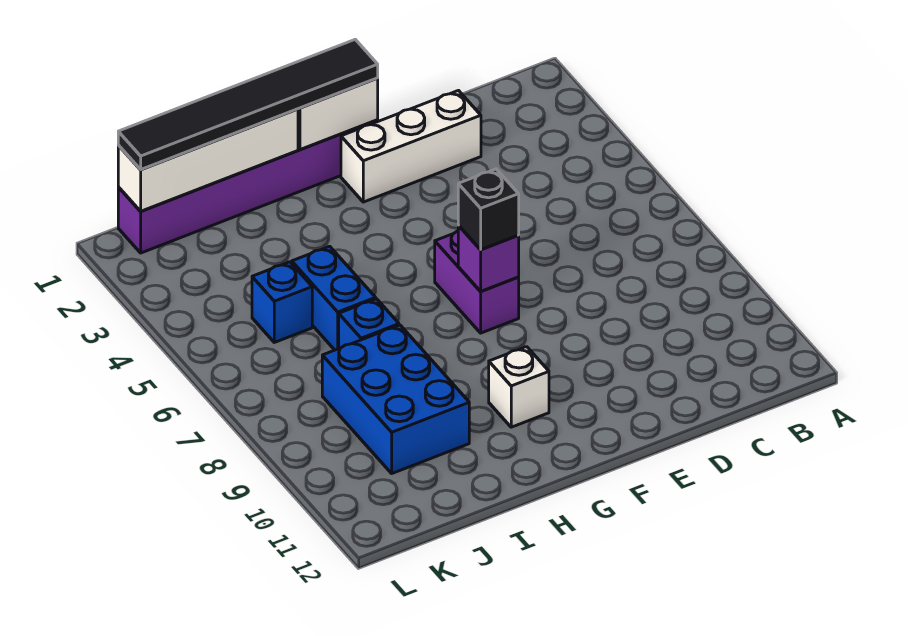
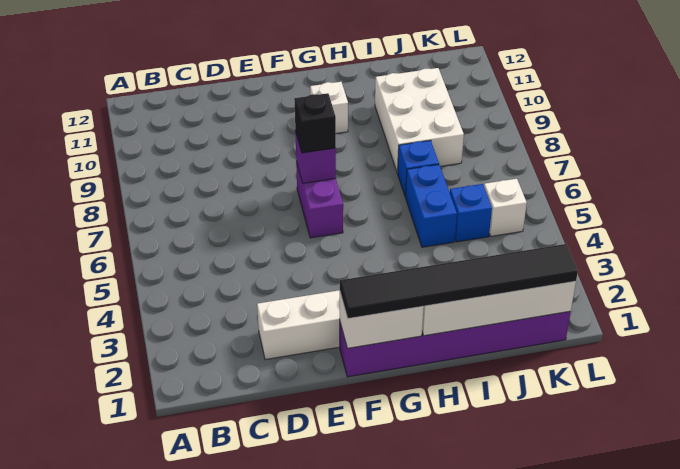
blue 2x3 brick [322,325,469,473] -> white 2x3 brick [375,68,464,173]
none -> white 1x1 brick [484,179,527,236]

